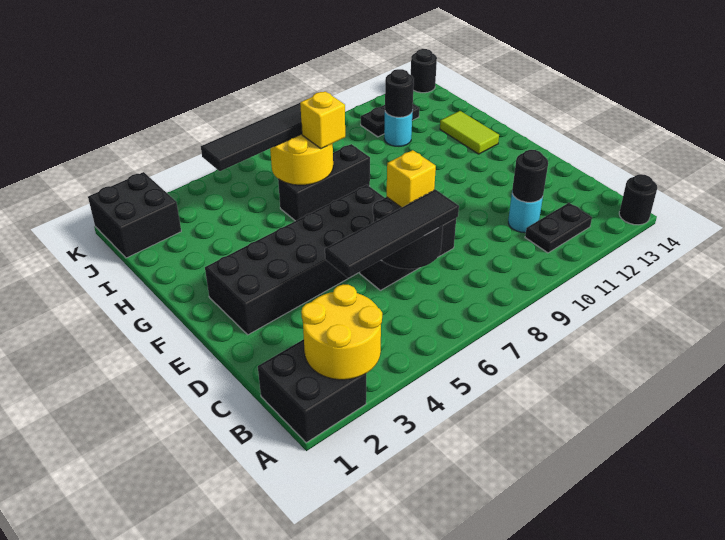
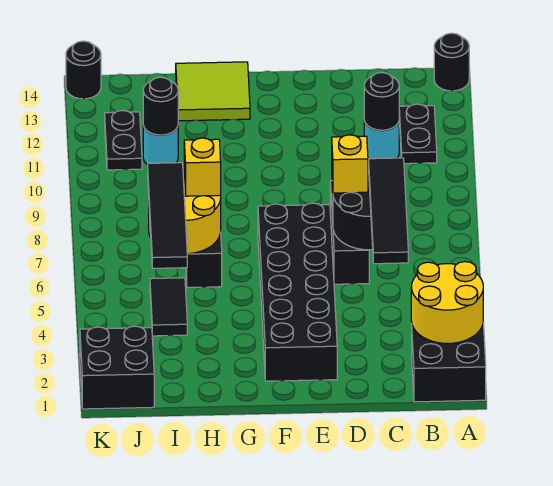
lime 1x2 tile [440,111,499,154] -> lime 2x2 tile [176,62,250,121]
none -> black 1x2 tile [150,278,187,336]

